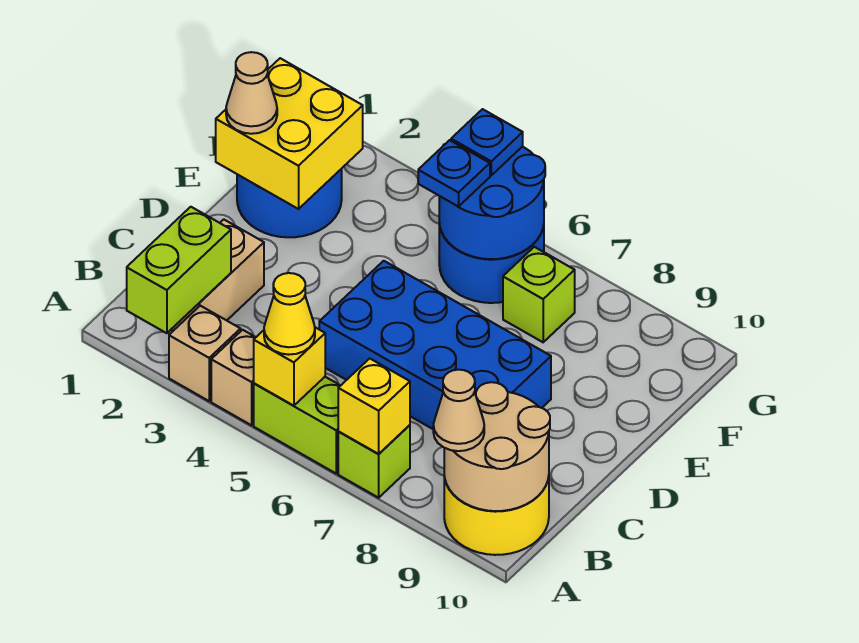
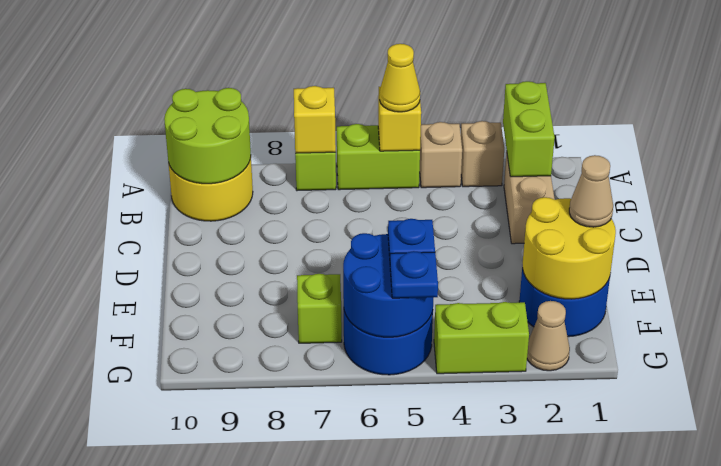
tan 2x2 round brick [444,382,550,511] -> lime 2x2 round brick [164,88,251,184]
tan 1x1 cone [433,370,484,451] -> tan 1x1 cone moved to [527,301,570,371]
blue 2x4 brick [319,261,551,429] -> none
yellow 2x2 brick [216,58,363,209] -> yellow 2x2 round brick [523,197,616,299]
none -> lime 1x2 brick [434,302,529,374]

